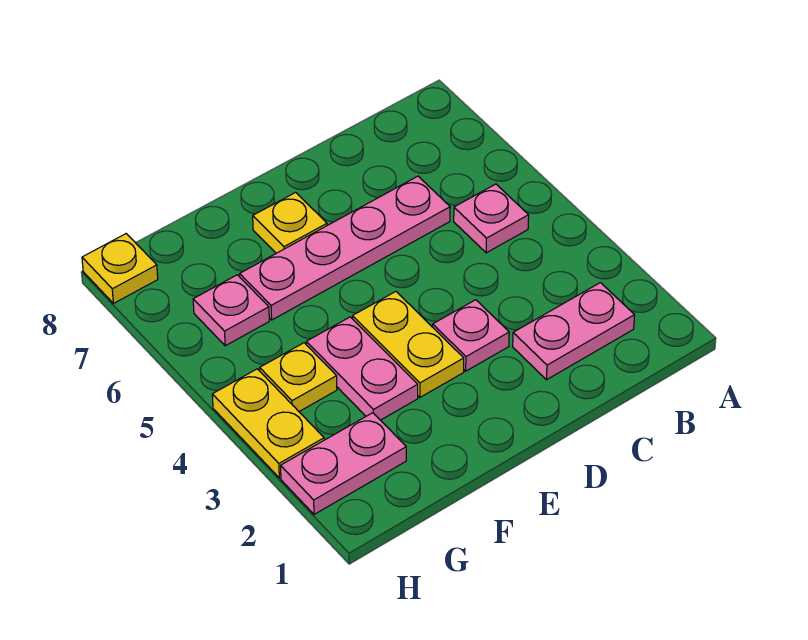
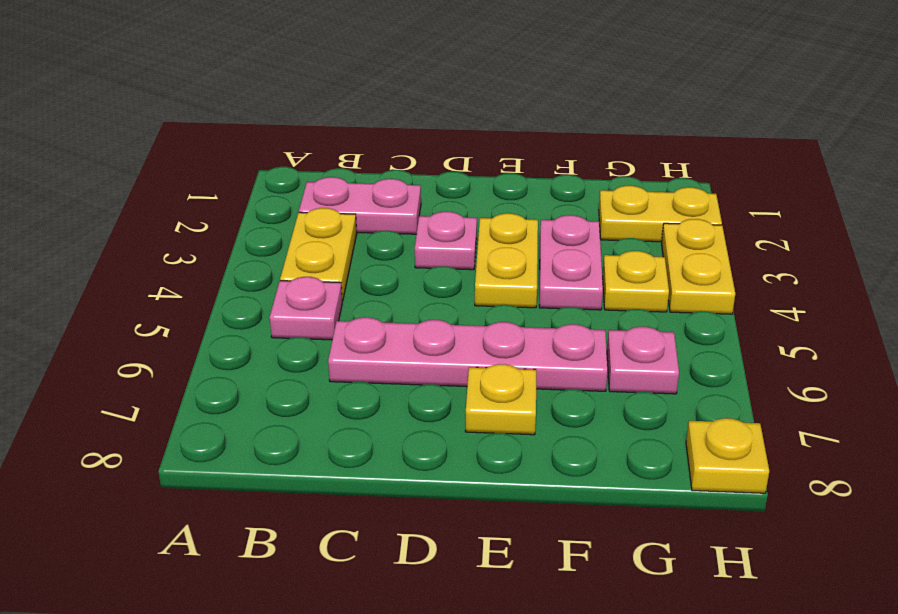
none -> yellow 1x2 plate [280,208,357,301]
pink 1x2 plate [281,413,406,514] -> yellow 1x2 plate [599,186,722,242]

